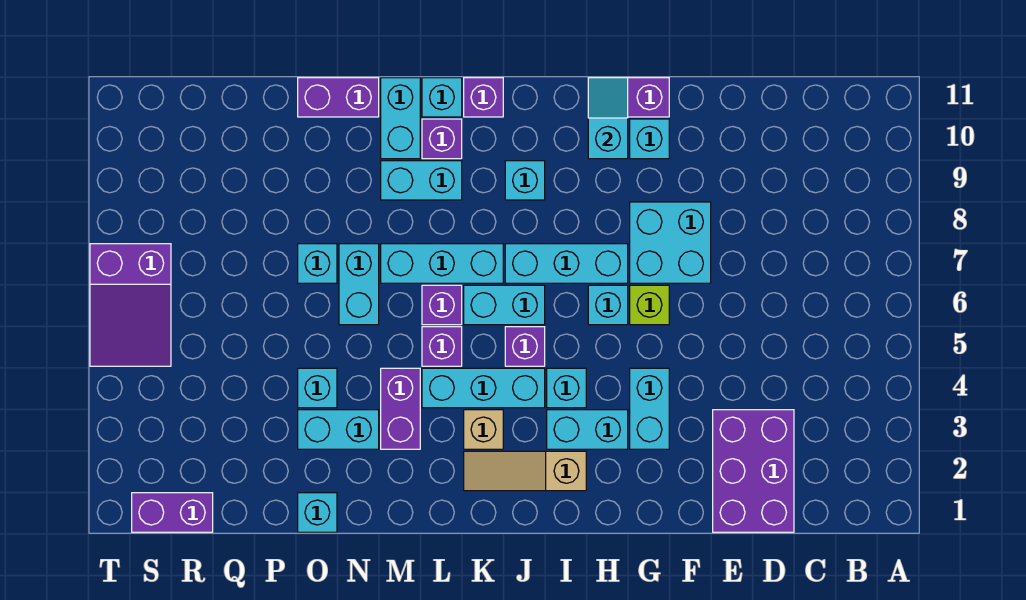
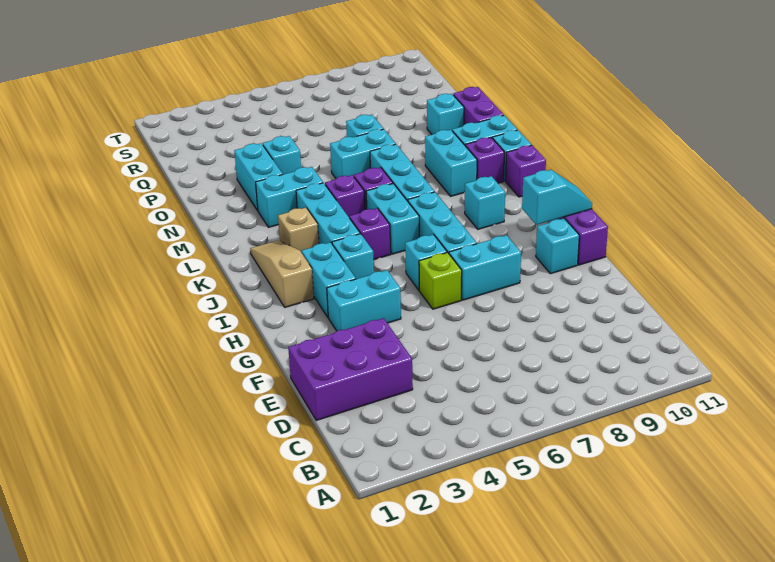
cyan 2x2 brick [630,202,711,283] -> cyan 1x2 brick [449,235,521,300]
purple 1x2 brick [381,368,420,449] -> cyan 1x2 brick [256,167,323,227]
cyan 1x1 brick [298,493,337,532] -> cyan 1x1 brick moved to [427,94,464,135]
purple 1x2 brick [132,493,213,532] -> none
purple 2x3 slope [90,244,171,366] -> none

